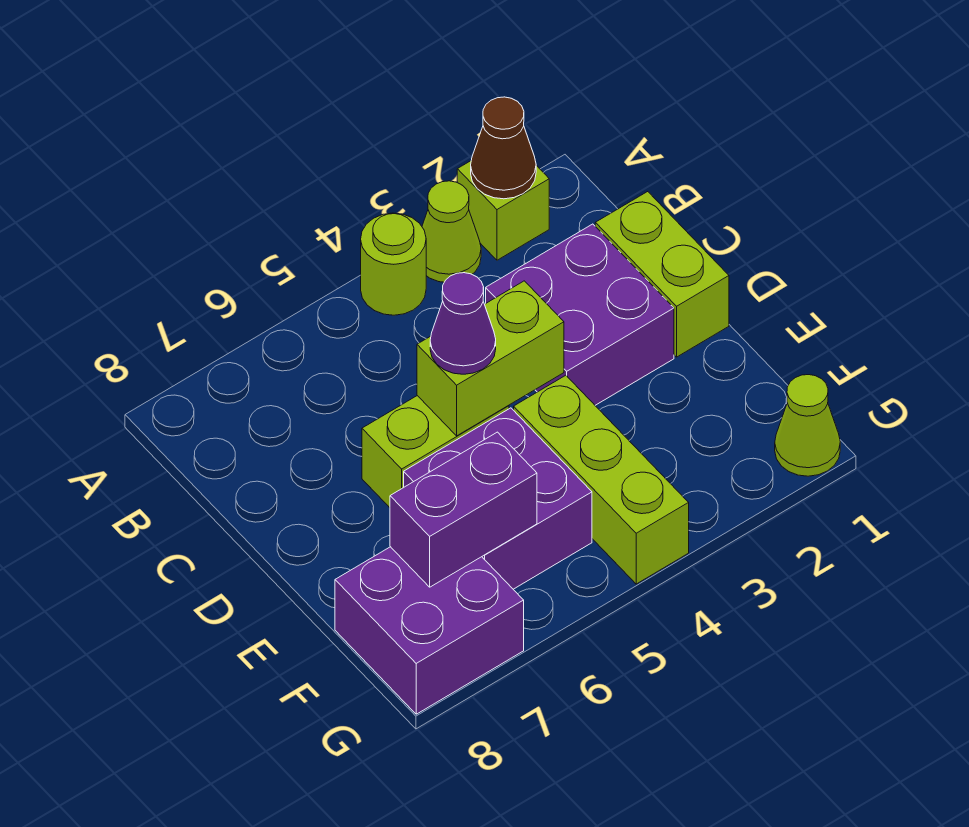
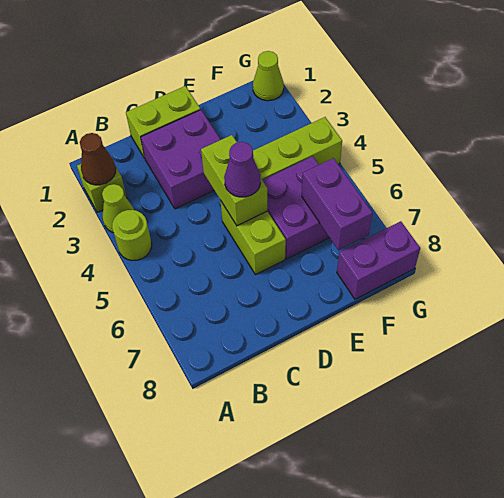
purple 2x2 brick [335,547,524,714] -> purple 1x2 brick [337,221,420,299]

